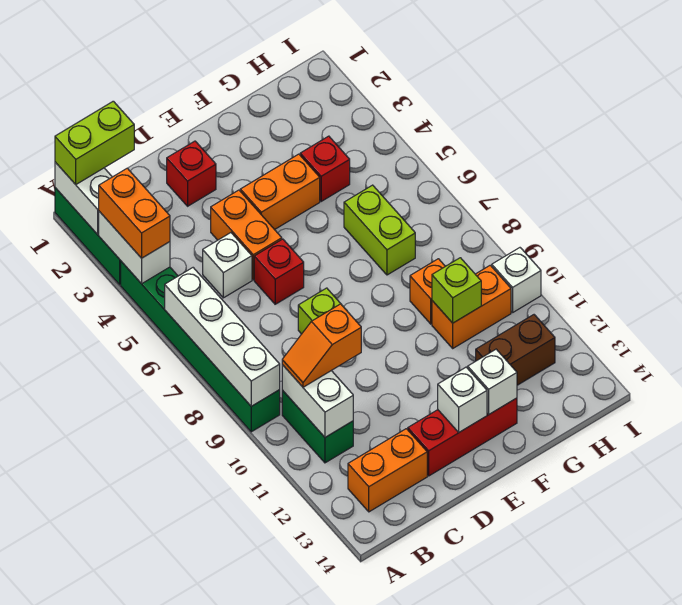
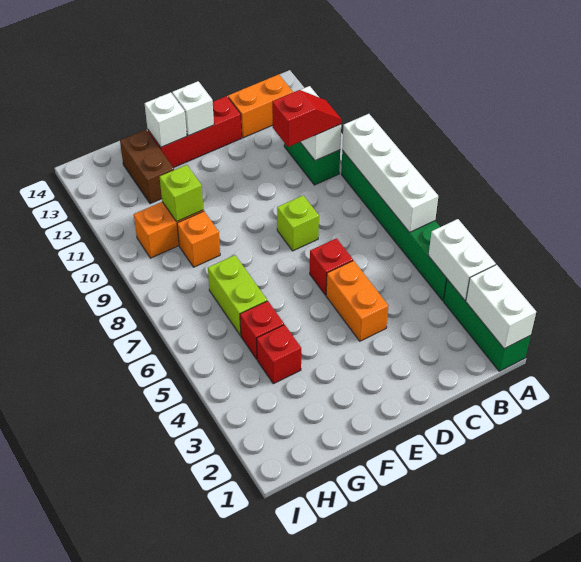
lime 1x2 brick [55,101,134,184] -> none
orange 1x2 brick [99,168,170,258] -> none
orange 1x2 slope [282,304,361,387] -> red 1x2 slope [272,90,342,147]
white 1x1 brick [203,233,252,298] -> none
red 1x1 brick [167,141,216,206] -> red 1x1 brick moved to [240,301,284,359]
orange 1x2 brick [240,154,320,230] -> none
brown 1x2 brick [476,315,555,385] -> brown 1x2 brick turned to [120,130,174,204]
white 1x1 brick [492,248,541,312] -> none

